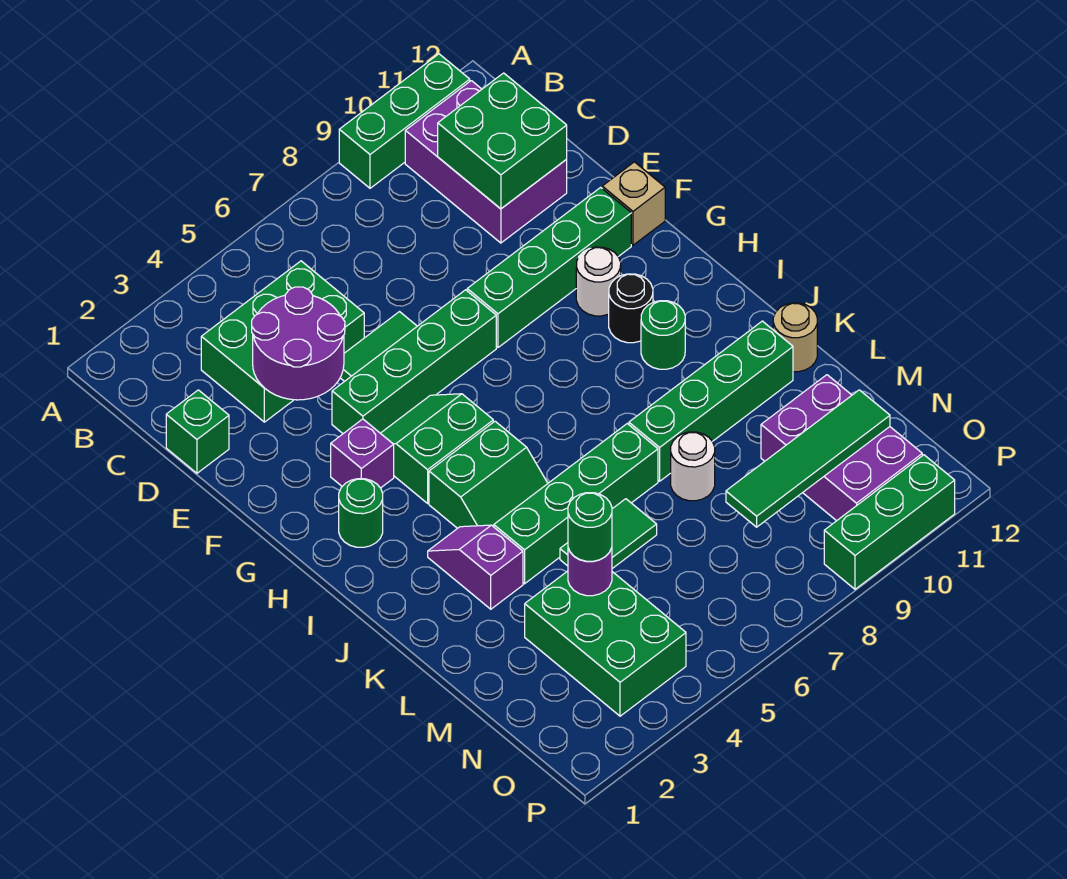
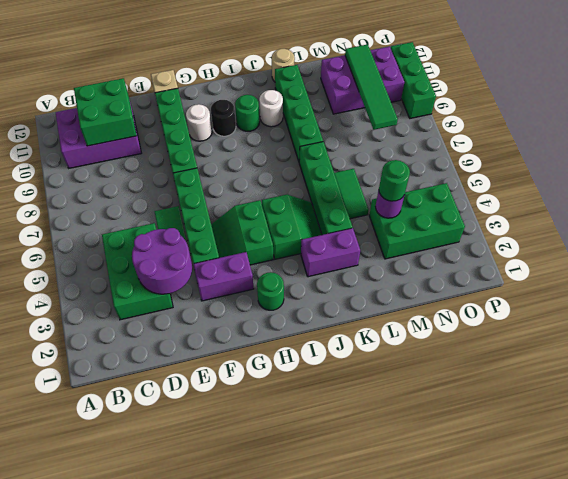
green 1x3 brick [339,54,470,188] -> none
green 1x1 brick [166,390,229,473] -> none
purple 1x1 brick [331,419,394,488] -> purple 1x2 brick [193,252,254,301]
purple 1x2 slope [428,525,523,609] -> purple 1x2 brick [301,228,360,277]
white 1x1 round brick [671,432,715,501] -> white 1x1 round brick moved to [259,90,283,127]

